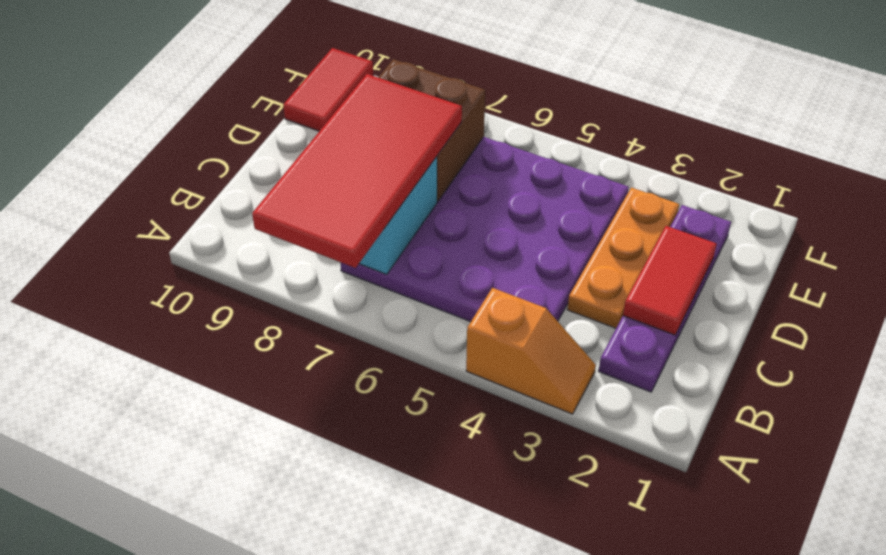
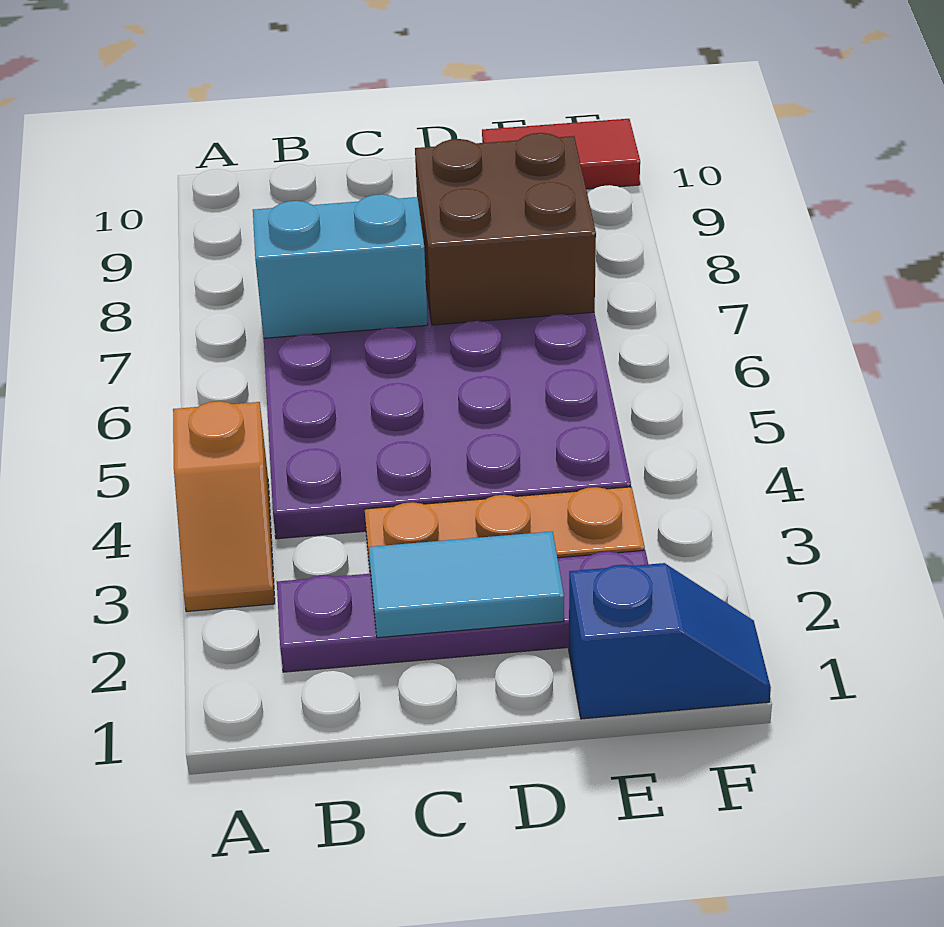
red 2x4 tile [252,74,462,268] -> none
red 1x2 tile [623,226,717,335] -> cyan 1x2 tile [369,531,564,638]
none -> blue 1x2 slope [569,563,771,719]

